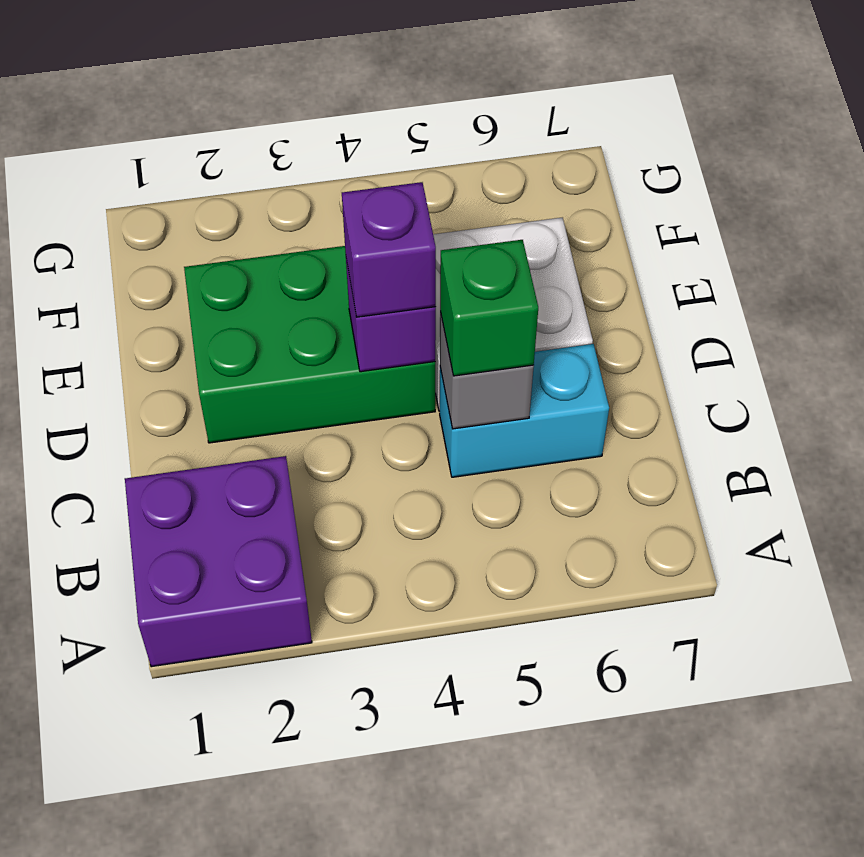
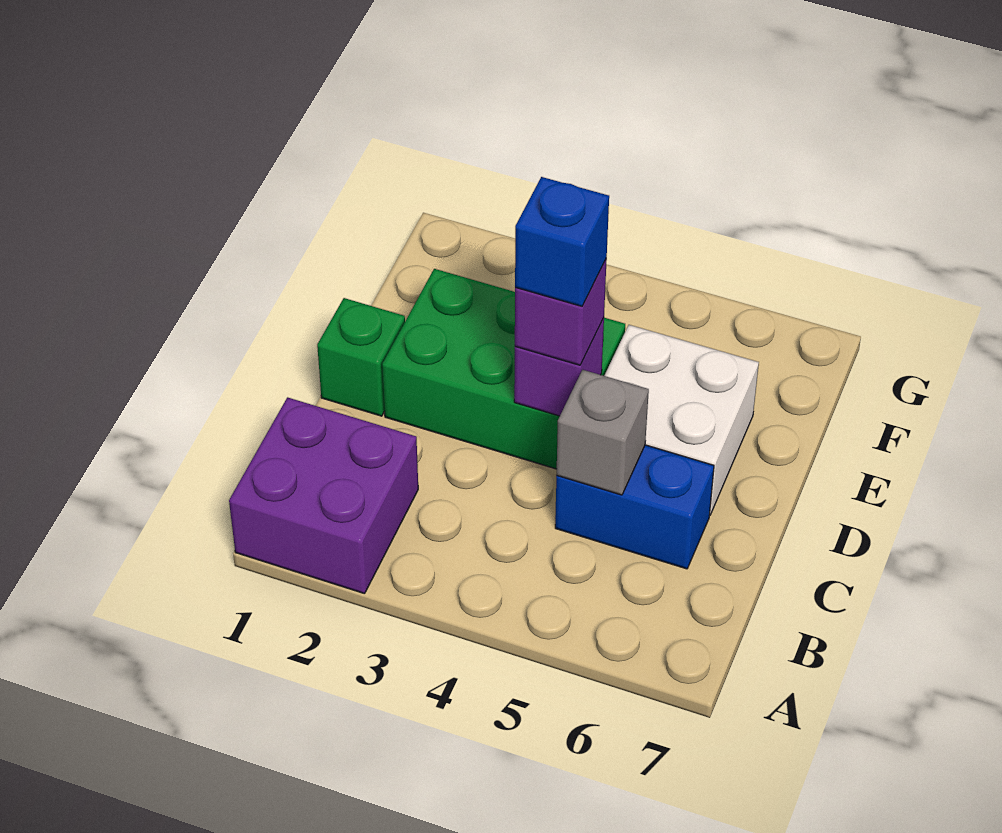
cyan 1x2 brick [440,344,609,477] -> blue 1x2 brick [555,445,714,569]
green 1x1 brick [440,240,538,376] -> green 1x1 brick moved to [317,298,405,416]
none -> blue 1x1 brick [515,177,609,306]

